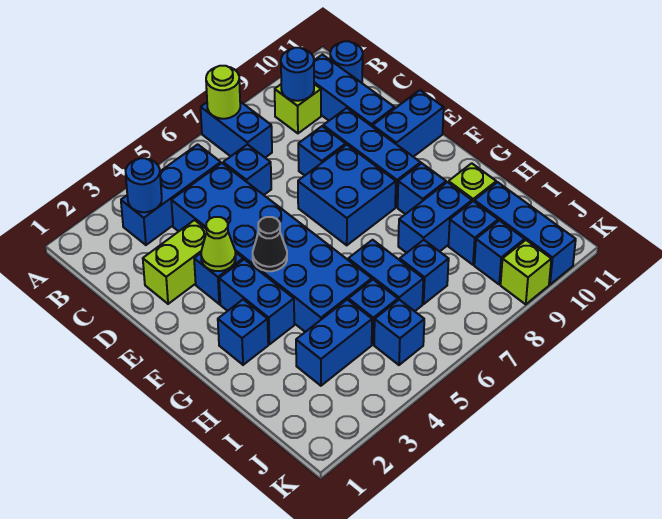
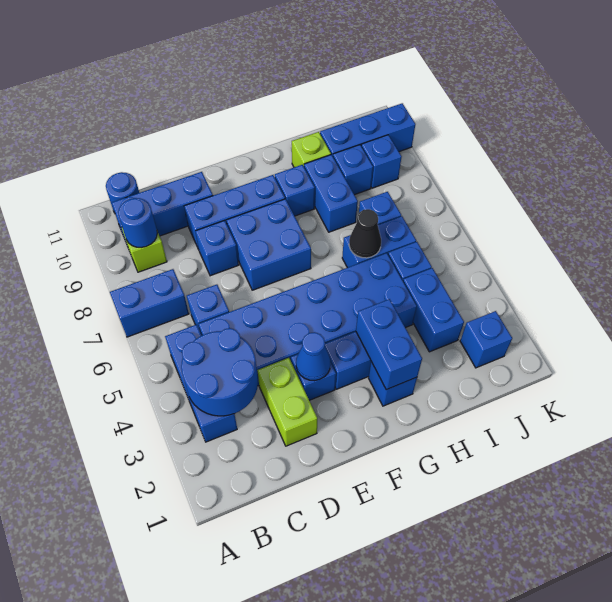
lime 1x1 round brick [206,66,240,119] -> none
blue 1x1 round brick [126,158,162,212] -> blue 2x2 round brick [181,328,258,416]
lime 1x1 cone [201,217,236,271] -> blue 1x1 cone [296,332,331,381]
blue 1x2 brick [373,90,444,157] -> blue 1x2 brick moved to [356,299,422,390]
black 1x1 cone [253,217,287,271] -> black 1x1 cone moved to [349,209,381,258]
blue 1x1 brick [374,300,424,365] -> blue 1x1 brick moved to [460,311,512,368]
lime 1x1 brick [501,240,551,304] -> none

